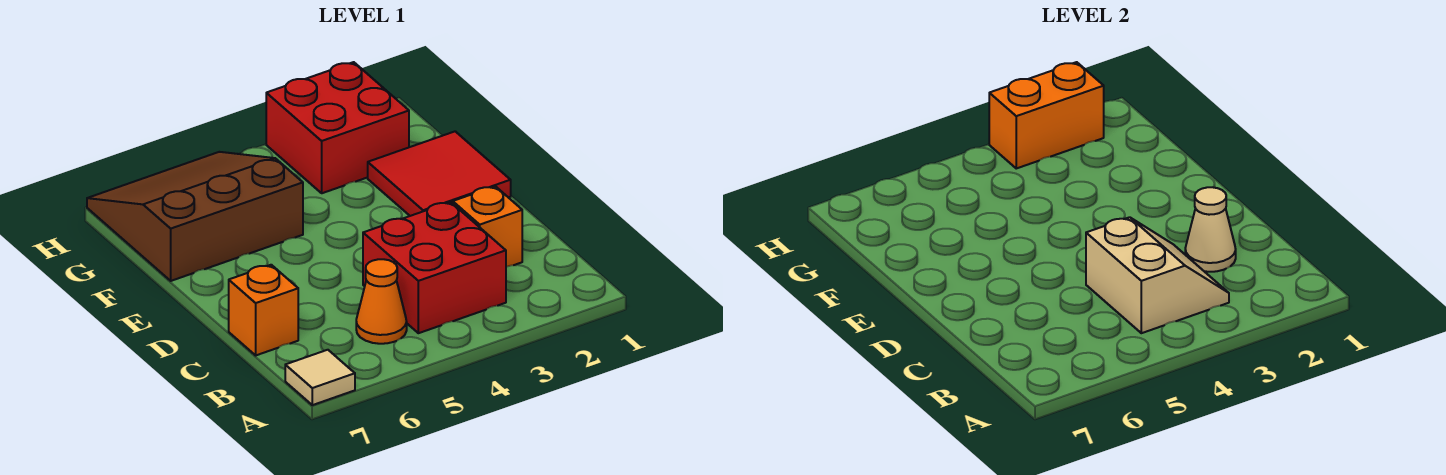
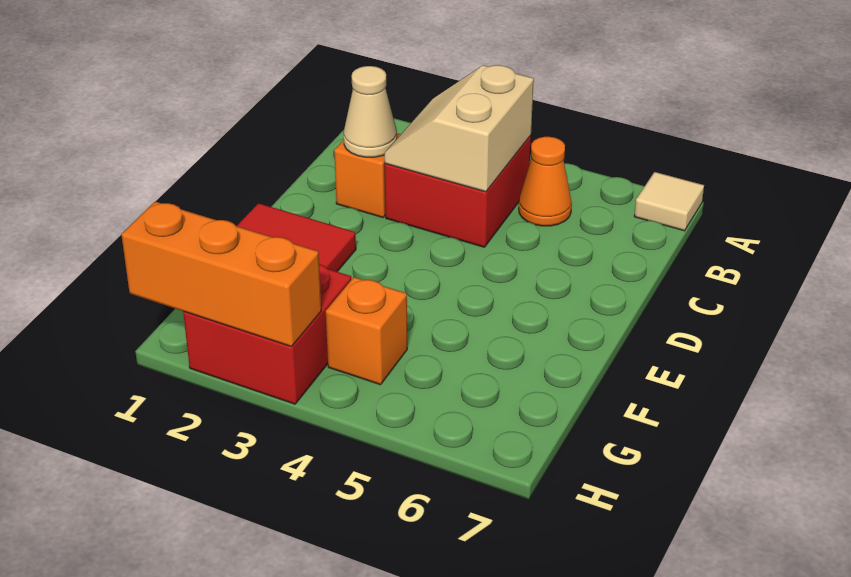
orange 1x1 brick [229,265,298,355] -> orange 1x1 brick moved to [326,277,407,385]
brown 3x3 slope [87,152,303,281] -> none
orange 1x2 brick [989,62,1104,168] -> orange 1x3 brick [121,202,321,347]

